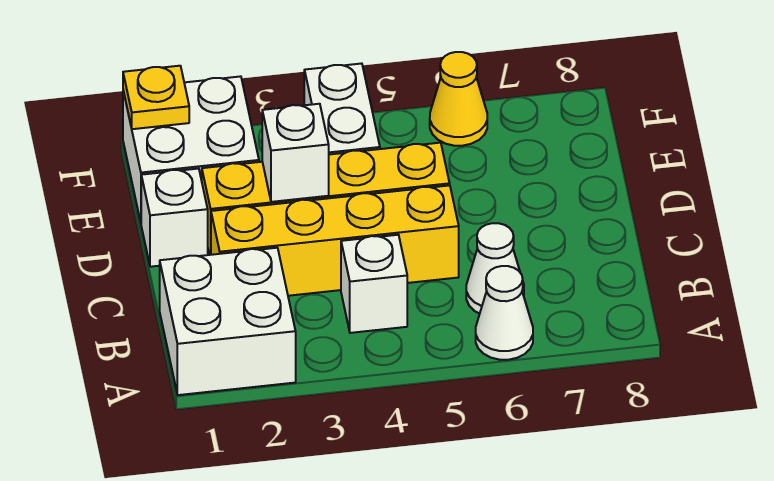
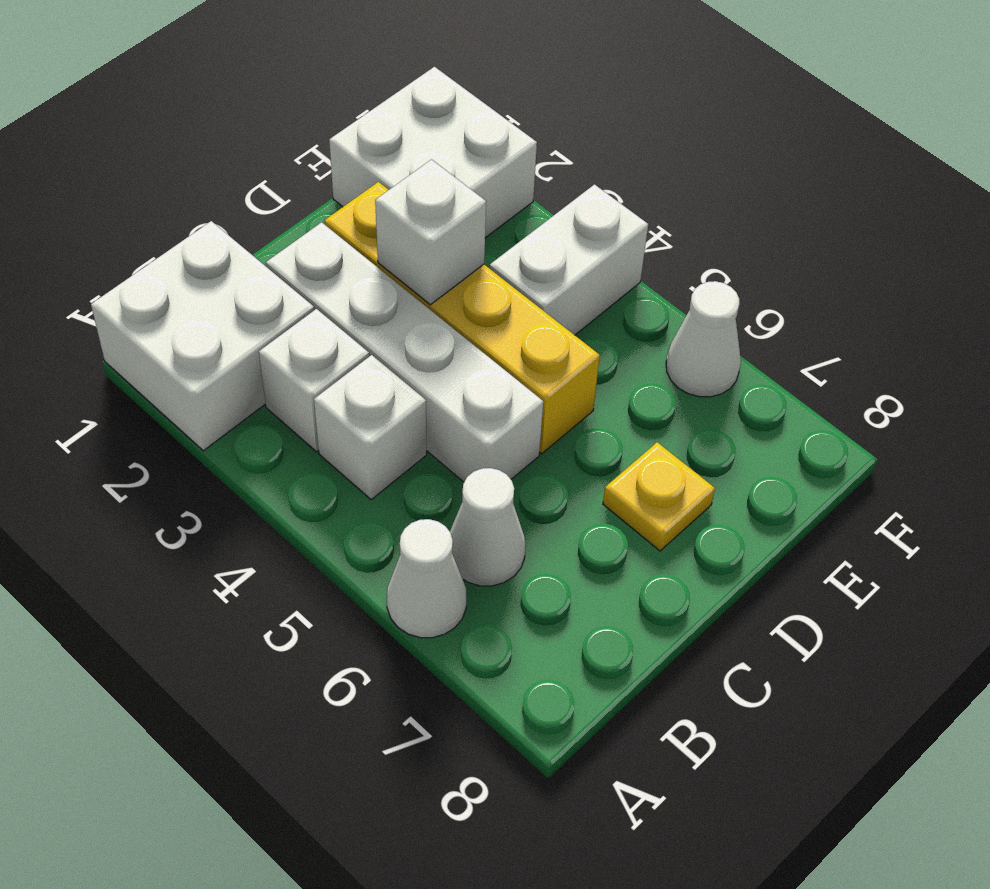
yellow 1x4 brick [211,185,459,296] -> white 1x4 brick [266,222,543,482]
white 1x1 brick [141,169,208,267] -> white 1x1 brick moved to [259,309,369,452]
yellow 1x1 plate [123,66,189,129] -> yellow 1x1 plate moved to [603,442,715,551]
yellow 1x1 cone [430,52,487,146] -> white 1x1 cone [666,281,741,397]

